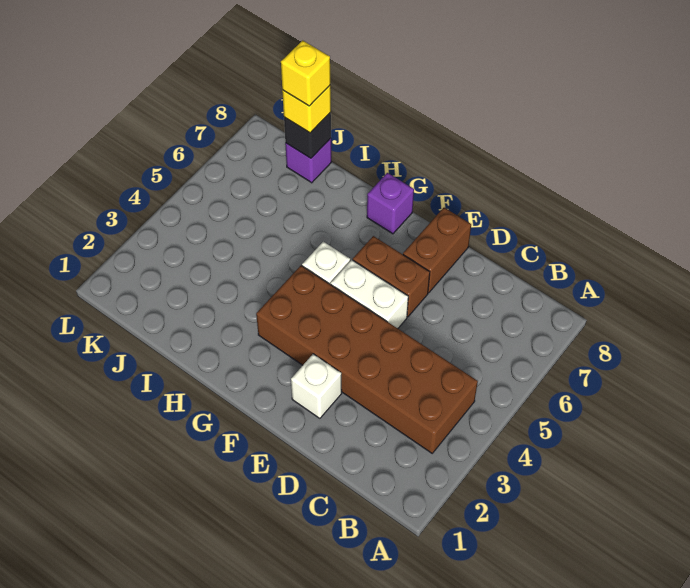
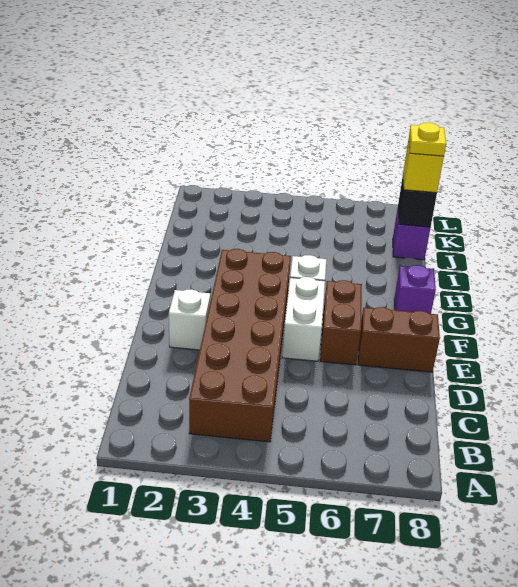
yellow 1x1 brick [281,40,330,106] -> yellow 1x1 plate [409,122,446,156]

